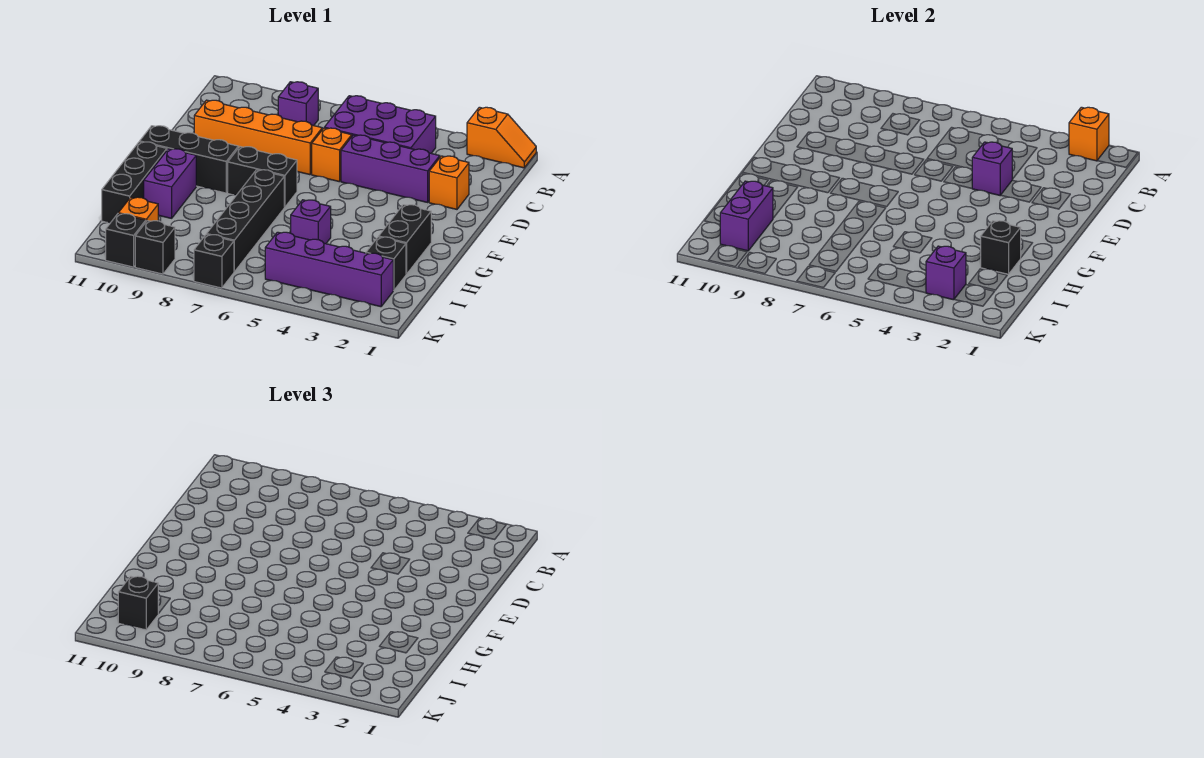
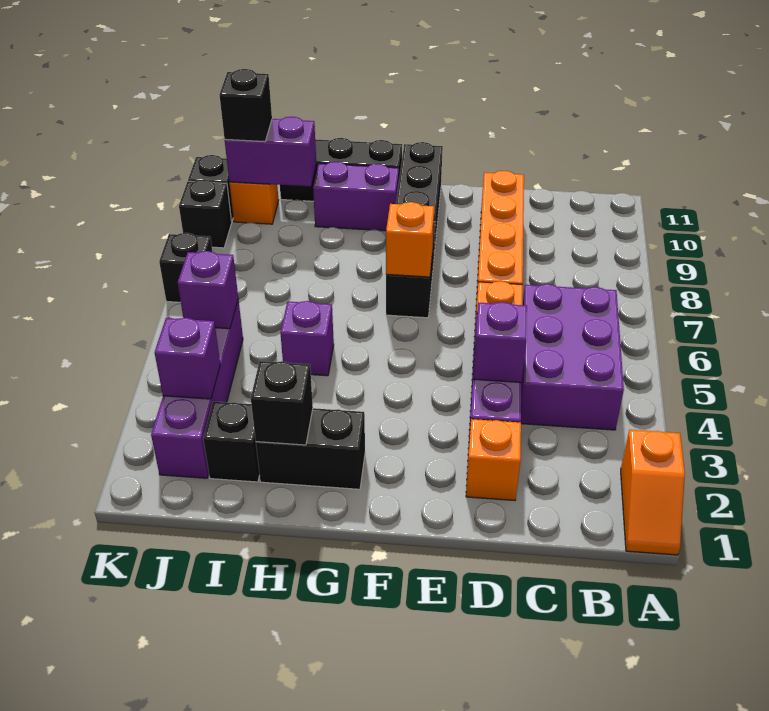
orange 1x1 brick [1069,107,1109,161] -> orange 1x1 brick moved to [386,202,434,277]
purple 1x1 brick [278,82,318,126] -> purple 1x1 brick moved to [178,251,238,329]
black 1x4 brick [207,170,284,272] -> none

